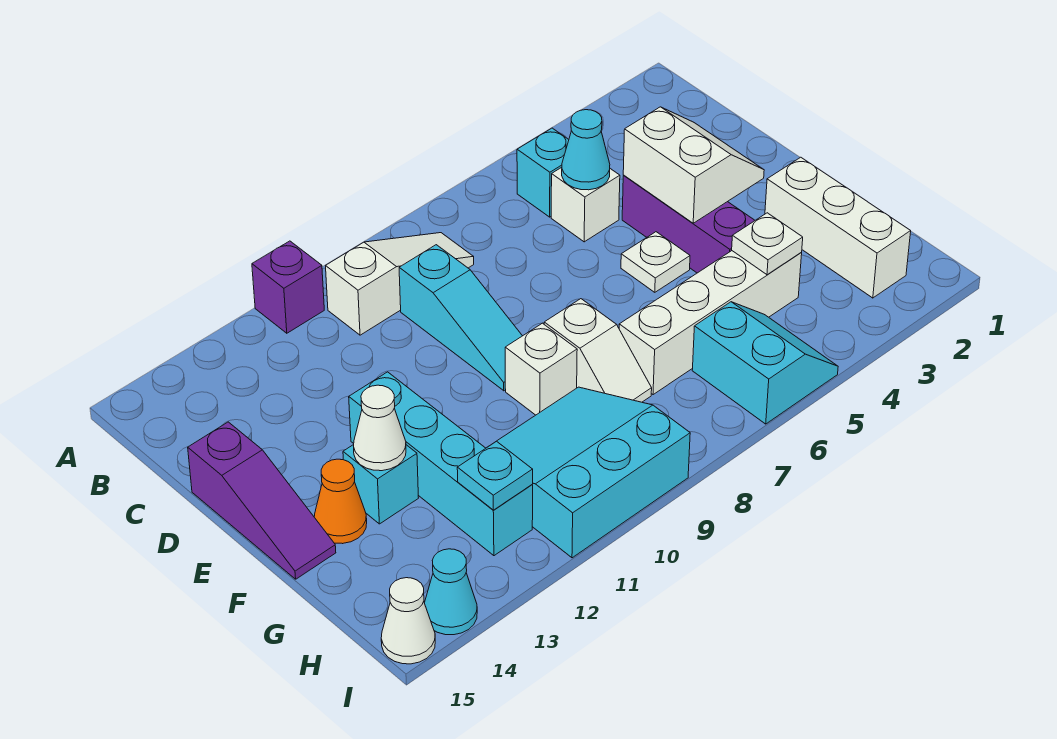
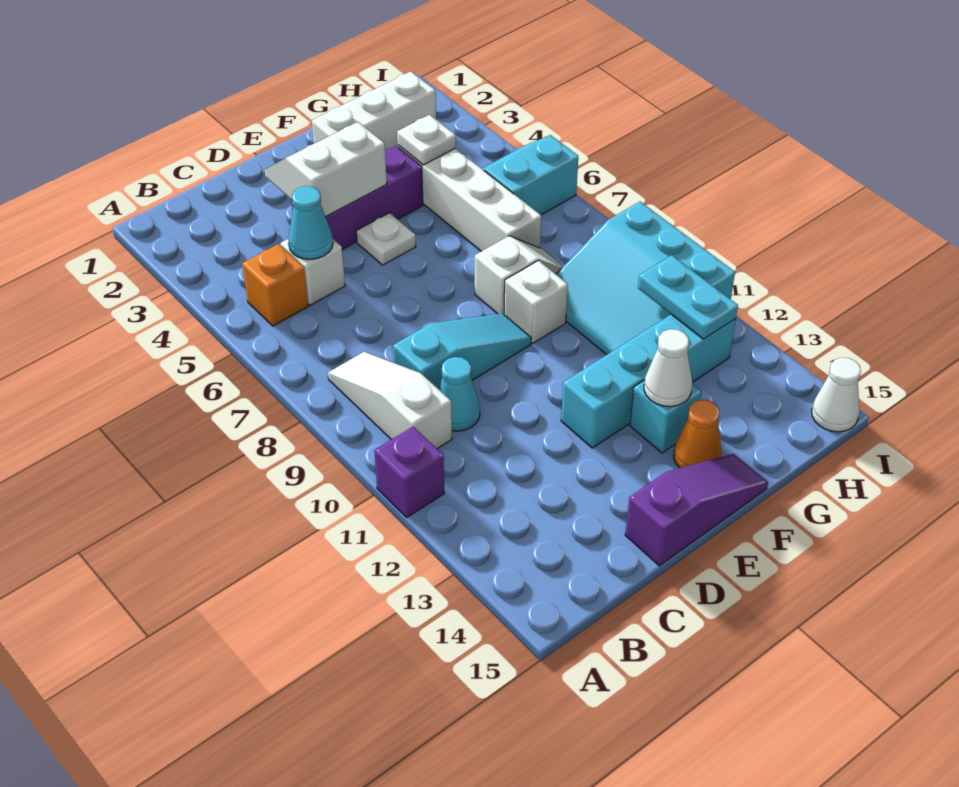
cyan 1x1 brick [517,128,569,217] -> orange 1x1 brick [242,244,308,326]
cyan 1x1 plate [457,441,533,510] -> cyan 1x2 plate [638,255,738,339]
cyan 1x1 cone [424,549,477,635] -> cyan 1x1 cone moved to [439,357,480,431]

